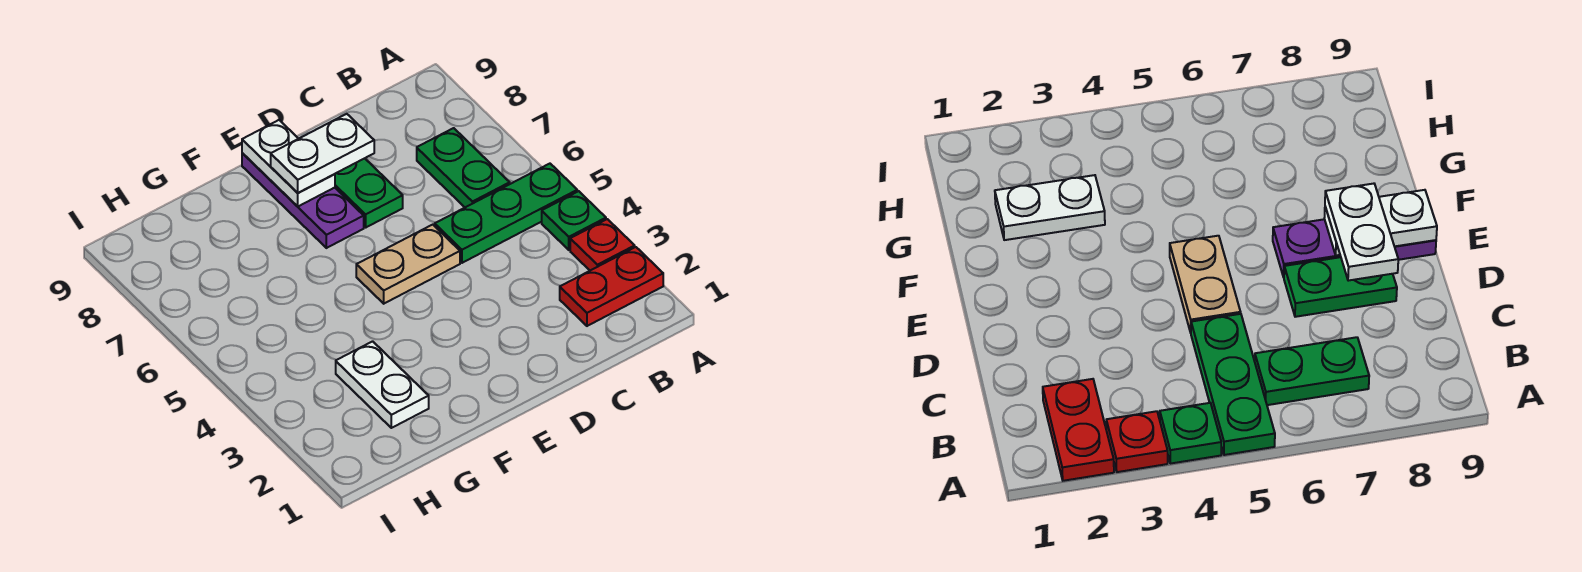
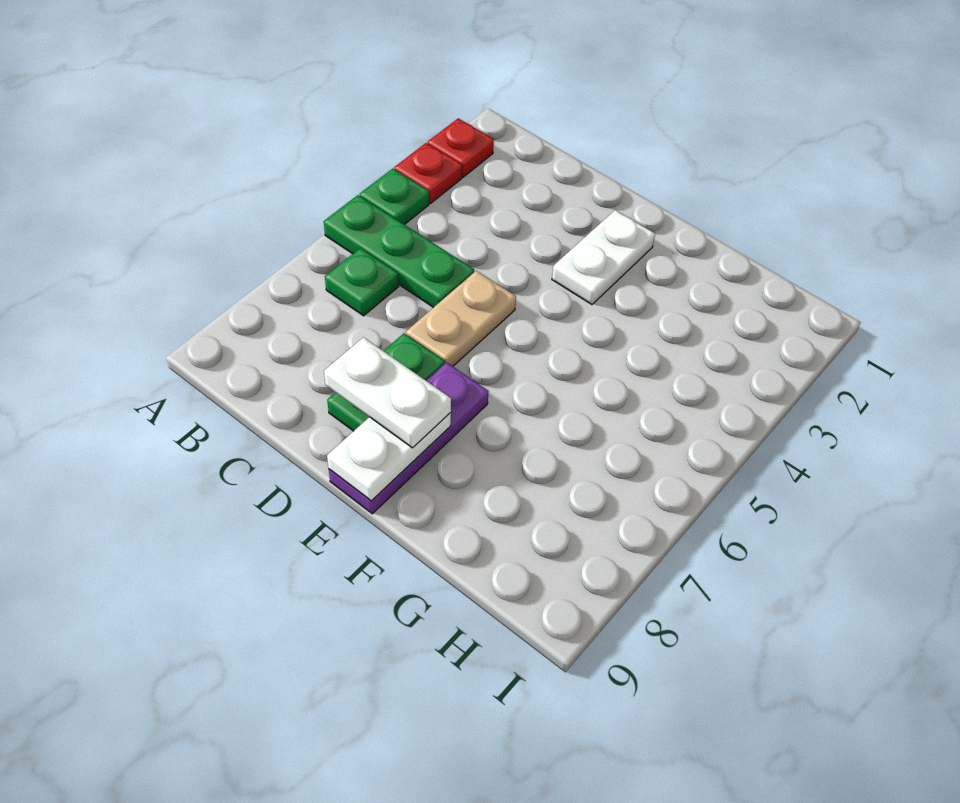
red 1x2 plate [560,247,663,326] -> red 1x1 plate [428,118,494,177]
green 1x2 plate [417,128,510,207] -> green 1x1 plate [325,248,398,316]
tan 1x2 plate [356,225,460,304] -> tan 1x2 plate turned to [406,271,516,366]
white 1x2 plate [336,341,429,428] -> white 1x2 plate moved to [552,210,655,304]

